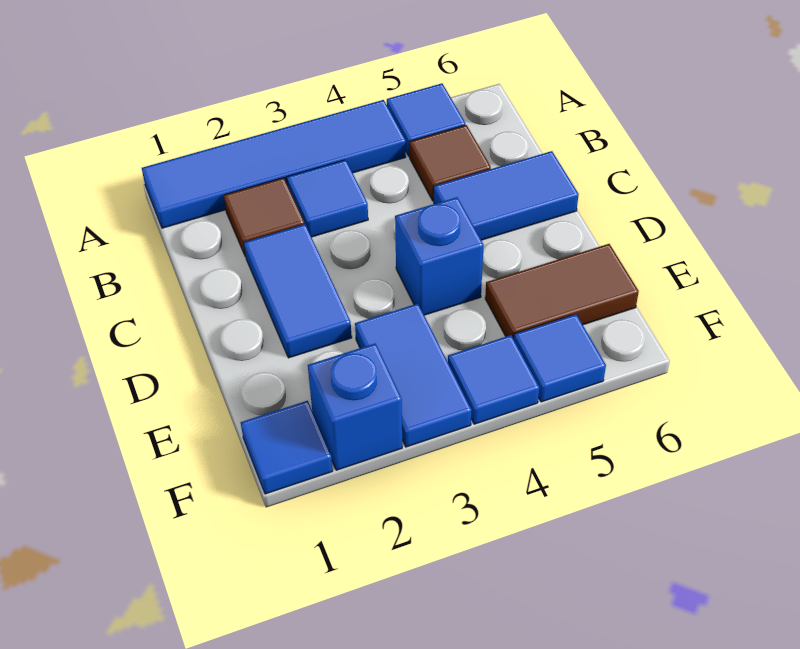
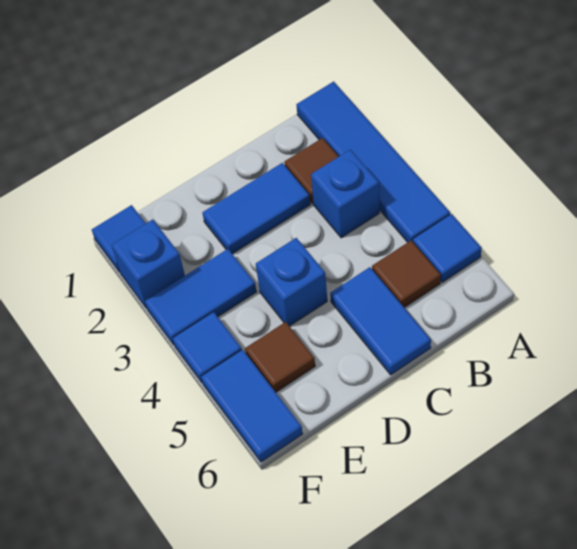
blue 1x1 tile [287,160,368,237] -> blue 1x1 brick [311,150,379,238]
brown 1x2 tile [485,244,639,339] -> brown 1x1 tile [245,322,315,392]
blue 1x1 tile [514,314,606,402] -> blue 1x2 tile [201,350,303,462]

